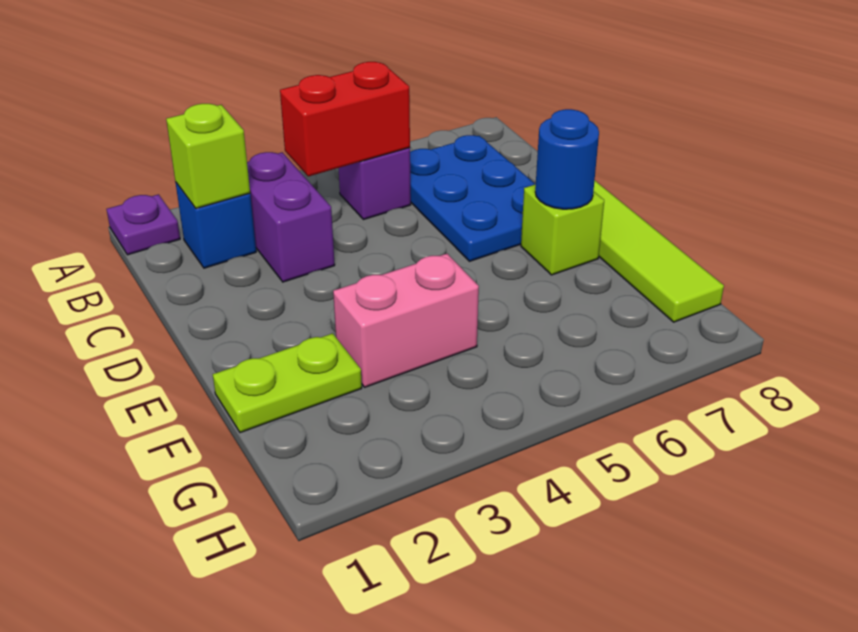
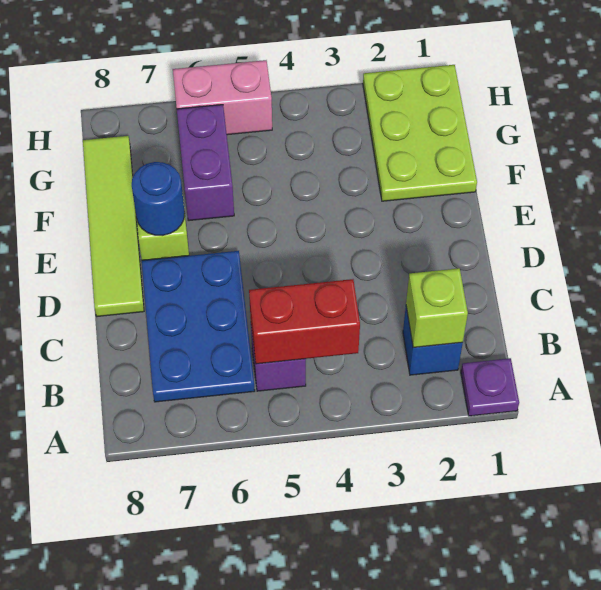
purple 1x2 brick [247,152,335,282] -> purple 1x2 brick moved to [177,105,234,221]
lime 1x2 plate [213,333,362,433] -> lime 2x3 plate [363,65,477,201]
pink 1x2 brick [333,254,479,387] -> pink 1x2 brick moved to [173,60,272,135]

